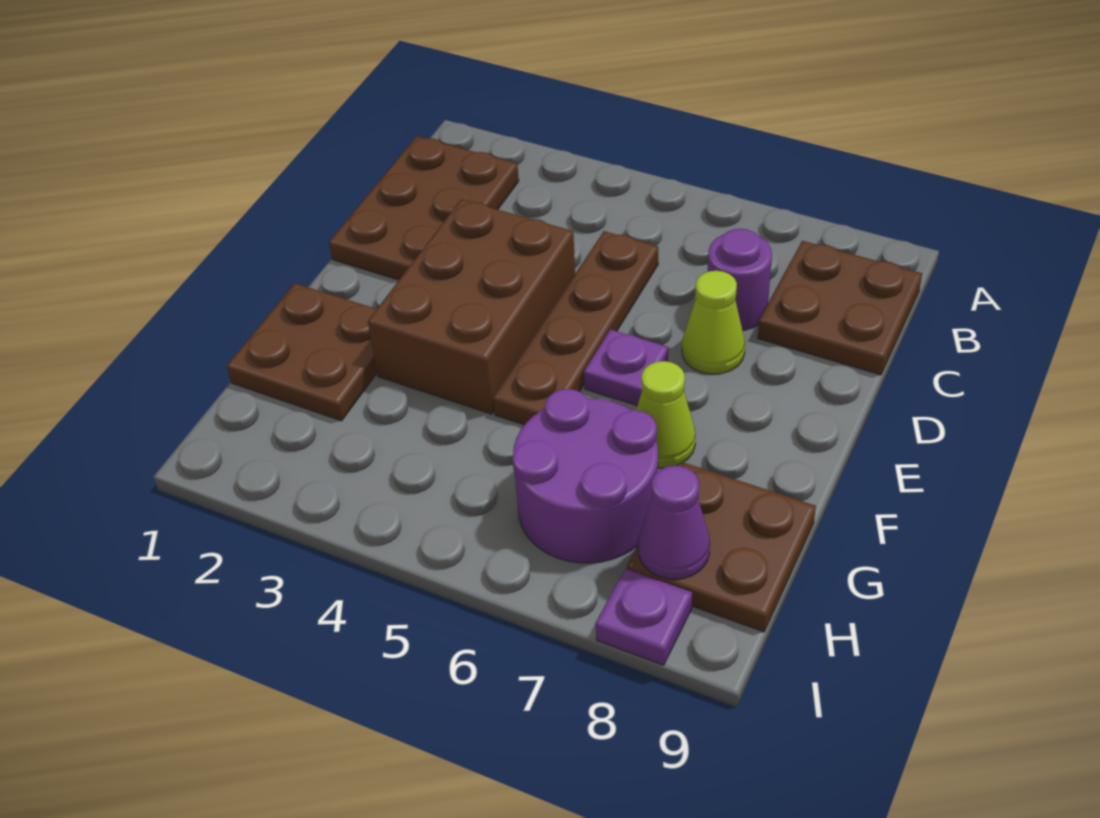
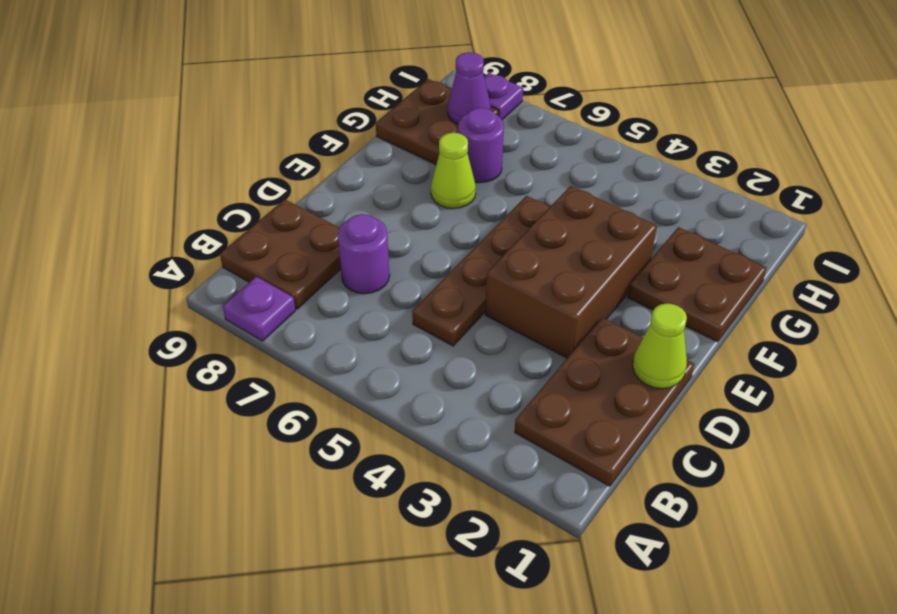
lime 1x1 cone [682,271,745,374] -> lime 1x1 cone moved to [633,304,687,388]
purple 1x1 plate [584,329,668,406] -> purple 1x1 plate moved to [223,277,295,341]
purple 2x2 round brick [513,389,658,563] -> purple 1x1 round brick [458,108,504,183]

